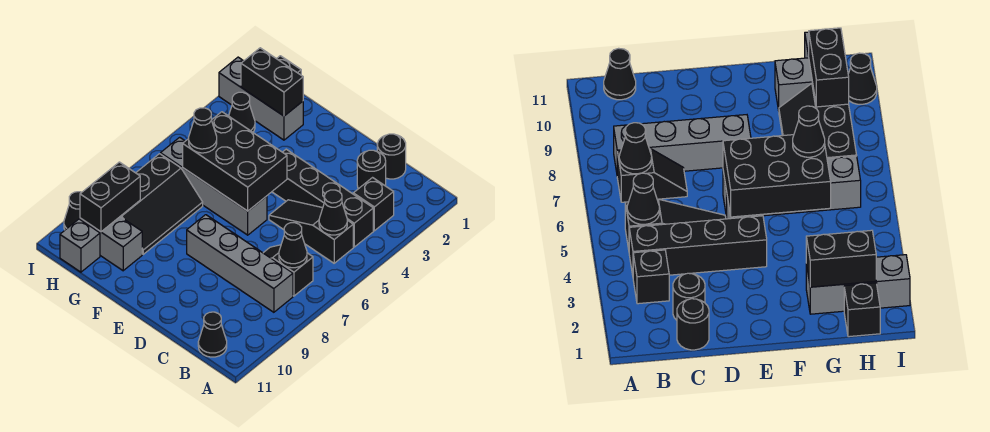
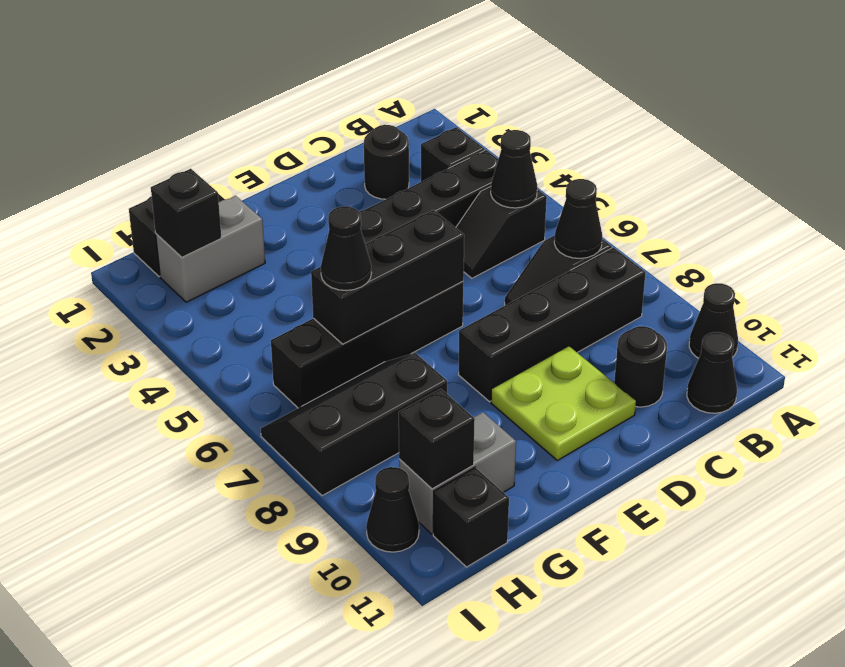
black 1x3 slope [269,200,353,263] -> black 1x2 slope [456,187,547,278]
grey 1x4 brick [187,215,293,312] -> black 1x4 brick [458,247,646,402]
black 1x1 round brick [377,134,406,179] -> black 1x1 round brick moved to [614,326,667,407]
none -> lime 2x2 plate [491,346,636,460]
black 2x3 brick [183,112,287,211] -> black 1x3 brick [311,210,464,344]
grey 1x4 brick [161,137,267,235] -> black 1x4 brick [271,281,463,408]
grey 1x3 brick [219,57,303,140] -> grey 1x2 brick [156,196,265,302]
black 1x2 brick [241,48,303,116] -> black 1x1 brick [151,169,221,257]
black 2x3 slope [120,154,203,254] -> black 2x3 slope turned to [261,353,447,496]
black 1x1 cone [229,92,255,132] -> black 1x1 cone moved to [689,283,738,358]
black 1x2 brick [80,162,140,232] -> black 1x1 brick [399,389,475,489]
grey 1x1 brick [60,219,100,272] -> black 1x1 brick [433,467,509,567]

